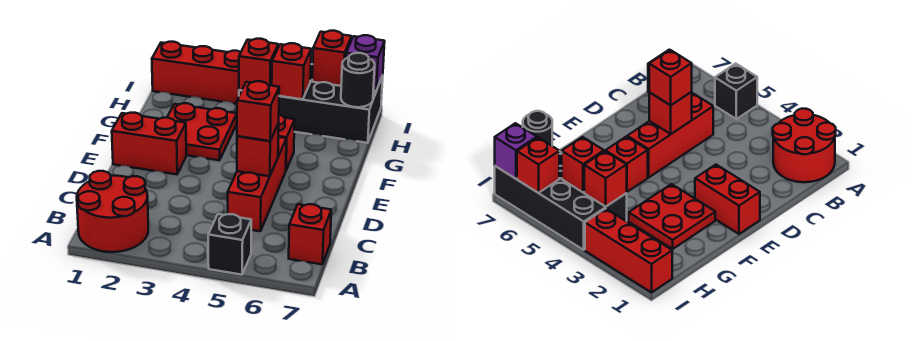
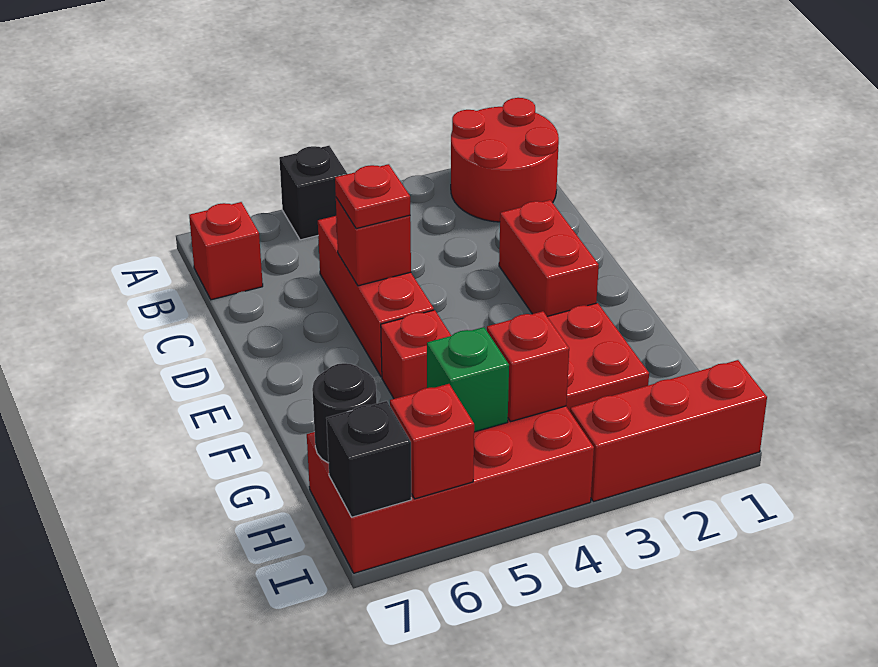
red 1x1 brick [237,81,279,141] -> red 1x1 plate [335,164,410,229]
red 1x2 brick [112,113,186,174] -> red 1x2 brick turned to [499,200,599,316]
black 2x4 brick [239,64,383,143] -> red 2x4 brick [307,406,594,573]
red 1x1 brick [272,43,311,99] -> green 1x1 brick [427,327,509,432]
purple 1x1 brick [346,35,385,91] -> black 1x1 brick [326,401,412,517]

